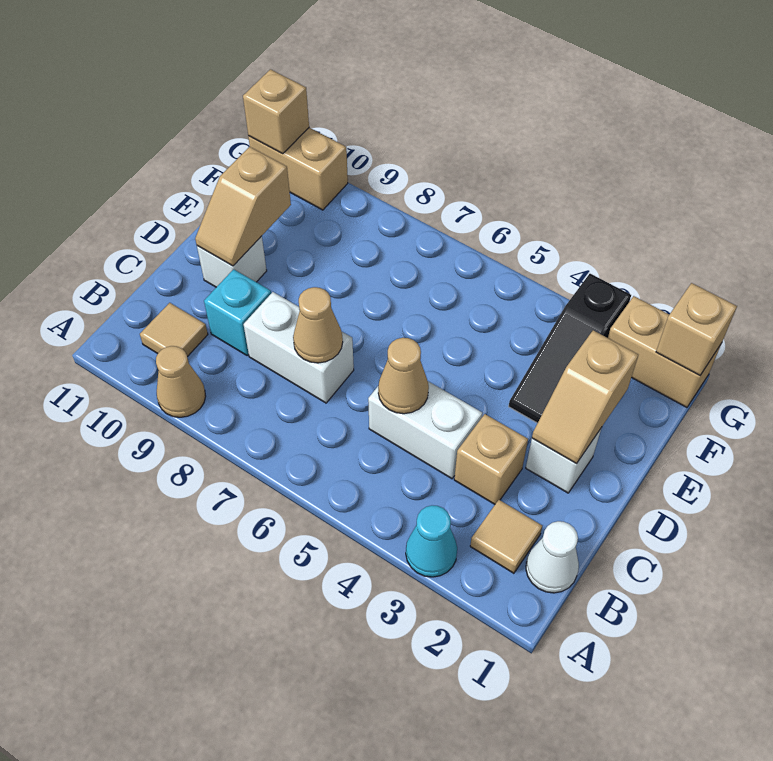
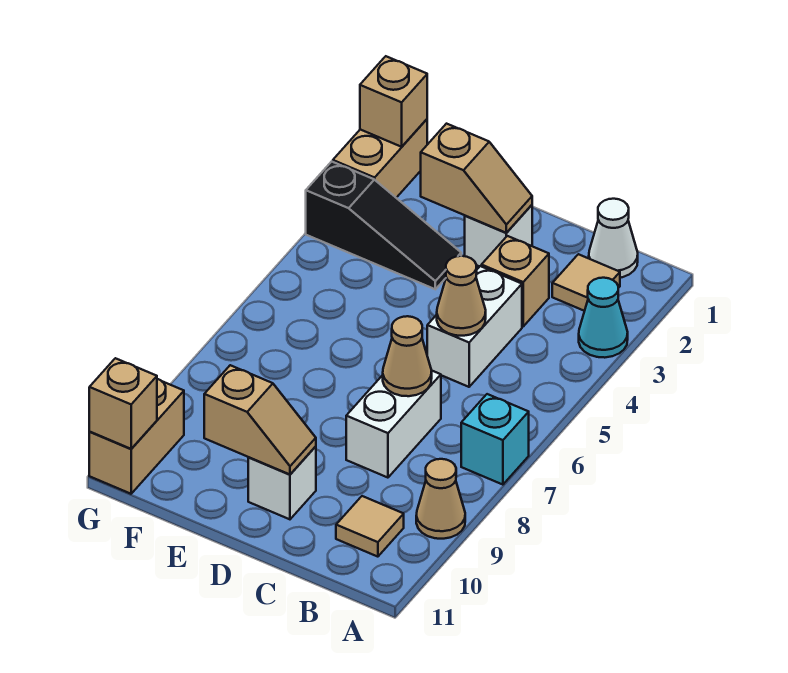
cyan 1x1 brick [204,269,271,355] -> cyan 1x1 brick moved to [461,394,529,485]

